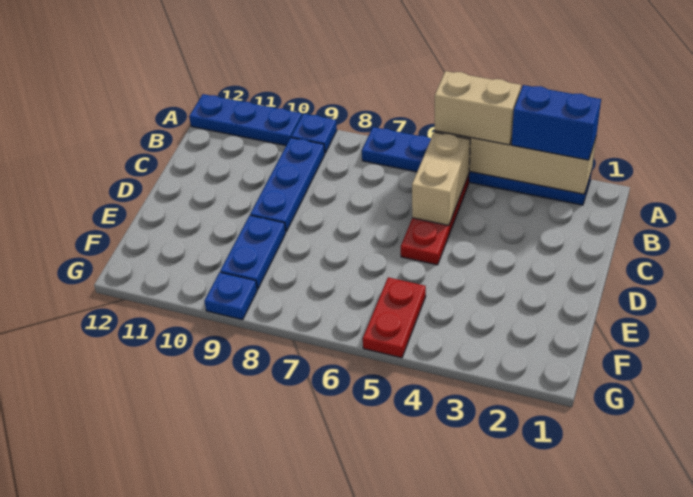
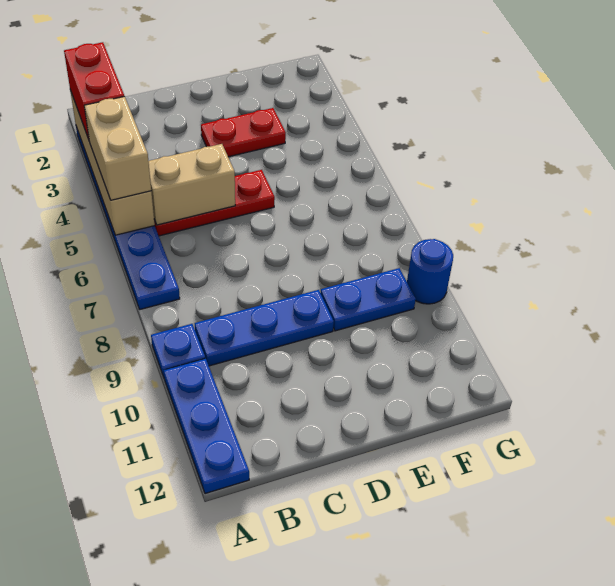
blue 1x2 brick [512,85,601,160] -> red 1x2 brick [64,42,124,140]
red 1x2 plate [363,277,426,358] -> red 1x2 plate moved to [201,108,286,157]
blue 1x1 plate [204,272,257,320] -> blue 1x1 round brick [407,239,453,304]

